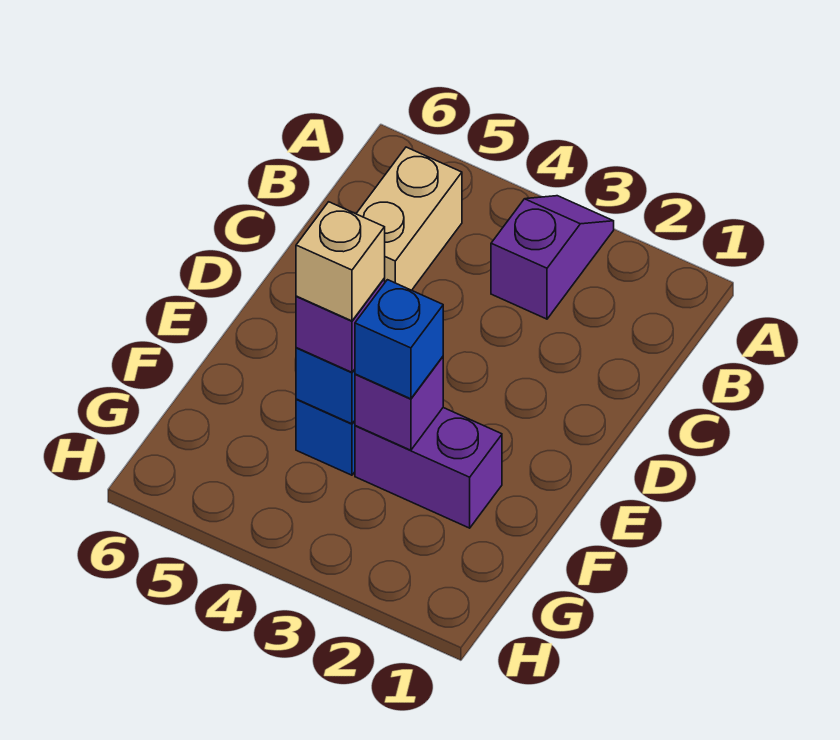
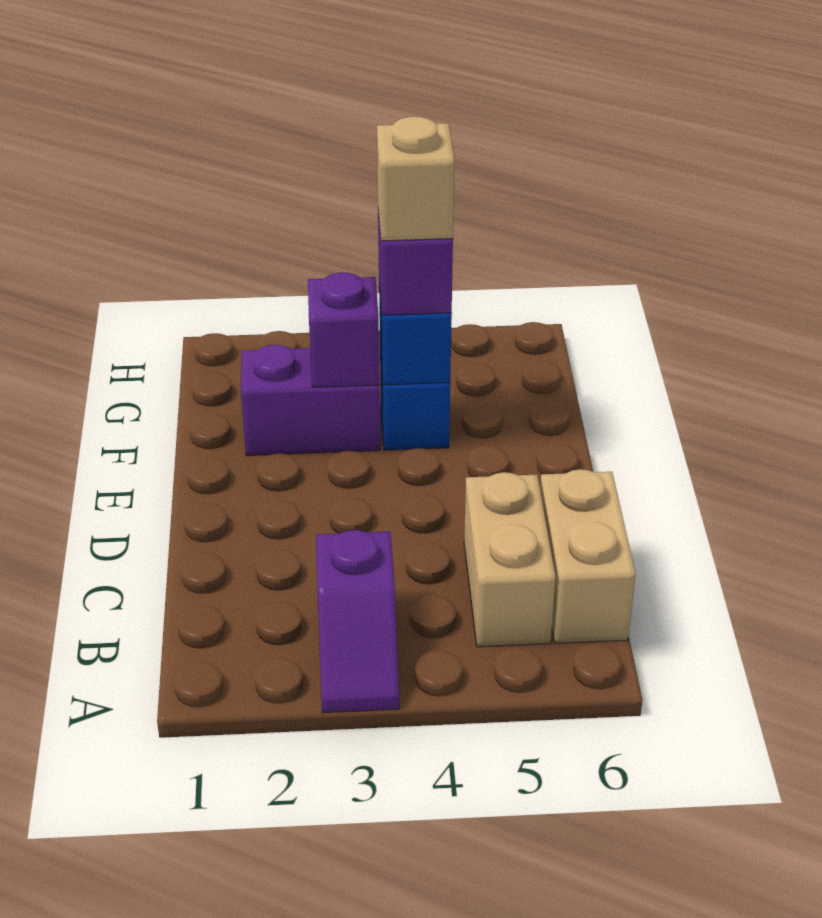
none -> tan 1x2 brick [540,469,636,643]
blue 1x1 brick [355,280,443,399] -> none

